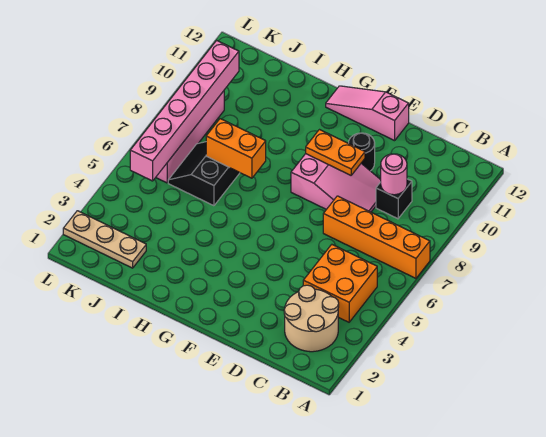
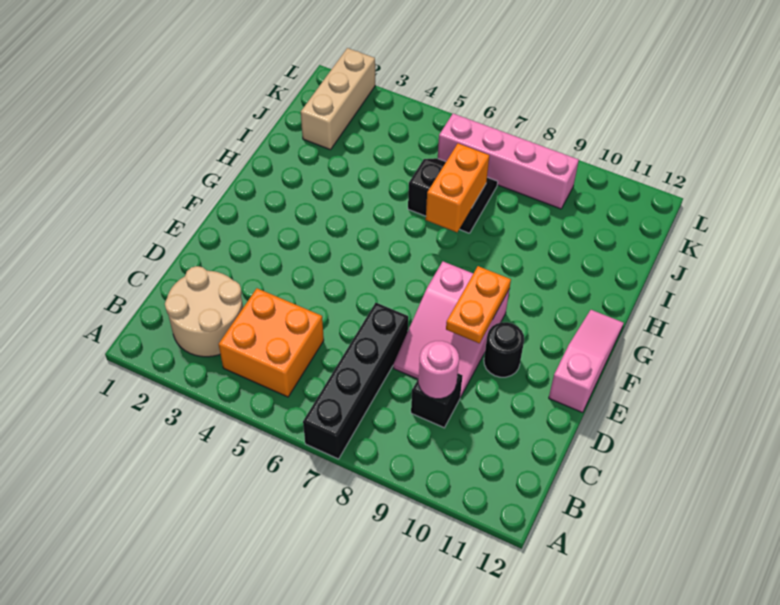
orange 1x4 brick [323,196,430,278] -> black 1x4 brick [303,303,408,459]
tan 1x3 plate [63,211,146,268] -> tan 1x3 brick [301,48,375,150]
pink 1x6 brick [130,40,239,181] -> none

